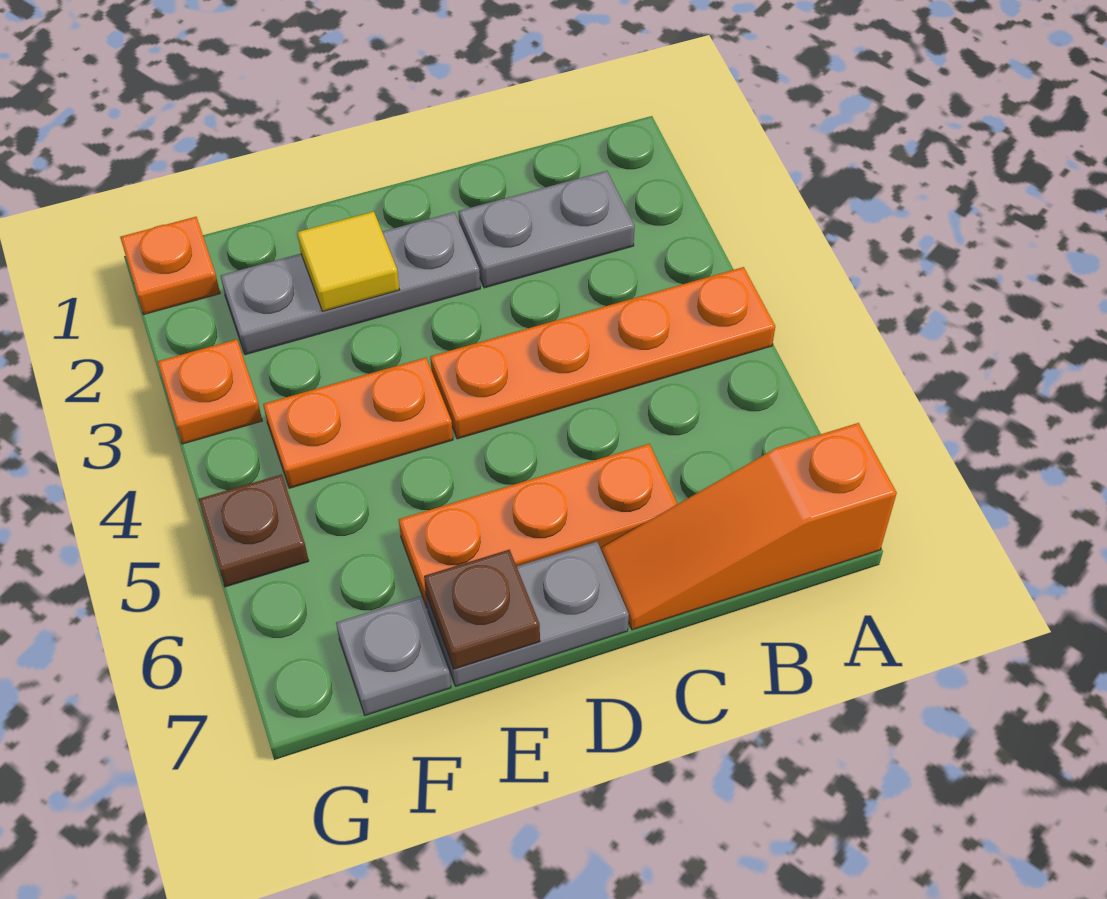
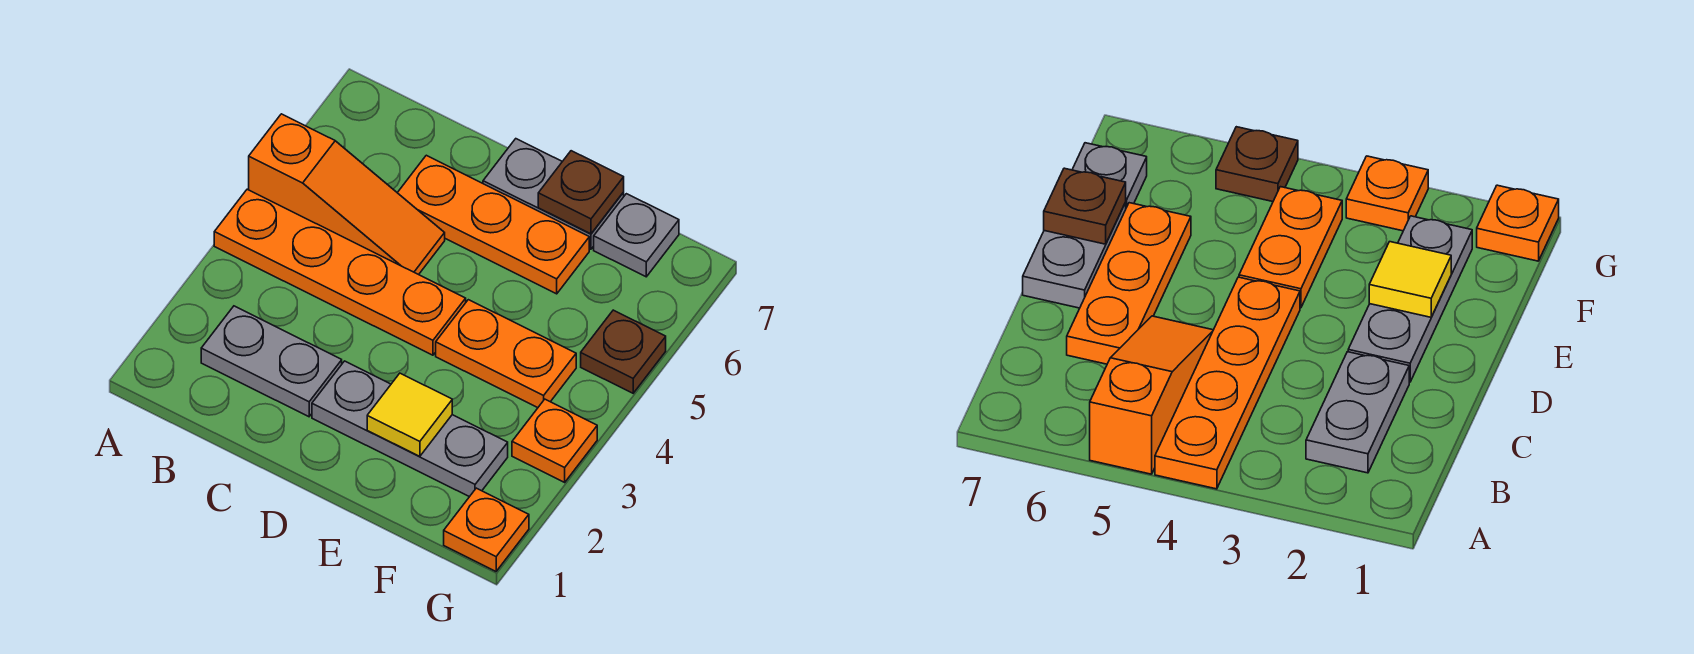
orange 1x3 slope [601,423,897,630] -> orange 1x3 slope moved to [249,114,445,275]

